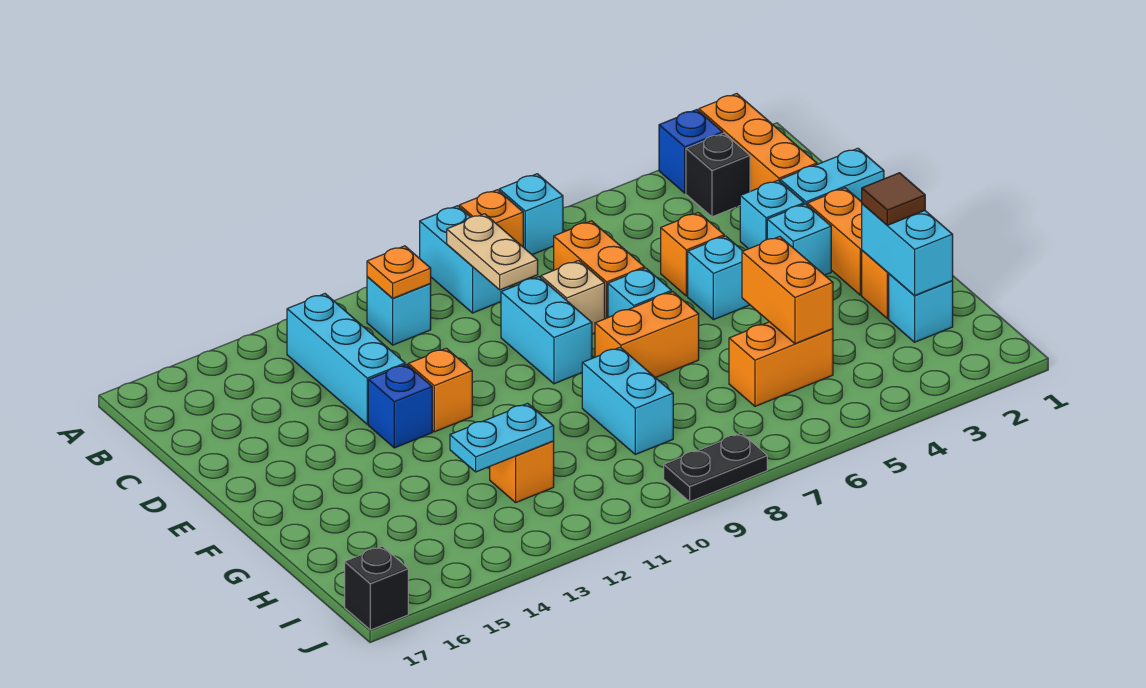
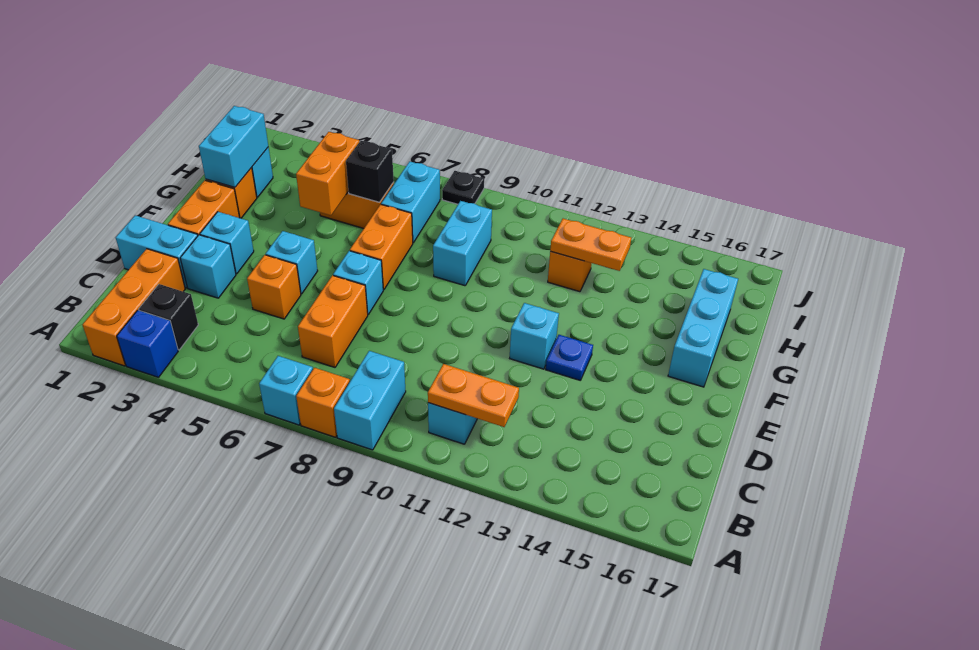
tan 1x2 plate [447,214,538,290] -> none
orange 1x1 plate [367,246,431,298] -> orange 1x2 plate [428,364,519,427]
cyan 1x3 brick [287,294,405,424] -> cyan 1x3 brick moved to [668,269,738,387]
tan 1x1 brick [541,261,605,334] -> none
cyan 1x2 brick [501,277,592,384] -> cyan 1x2 brick moved to [381,161,440,243]
orange 1x1 brick [408,348,472,432] -> cyan 1x1 brick [510,303,559,369]
blue 1x1 brick [368,364,432,448] -> blue 1x1 plate [546,335,593,380]
orange 1x2 brick [595,292,699,378] -> orange 1x2 brick turned to [350,204,413,290]
brown 1x1 tile [862,173,925,225] -> none
cyan 1x2 plate [450,403,554,472] -> orange 1x2 plate [550,219,631,271]
black 1x2 plate [664,433,767,502] -> black 1x1 plate [442,171,484,204]
black 1x1 brick [345,546,408,630] -> black 1x1 brick moved to [346,141,394,202]

